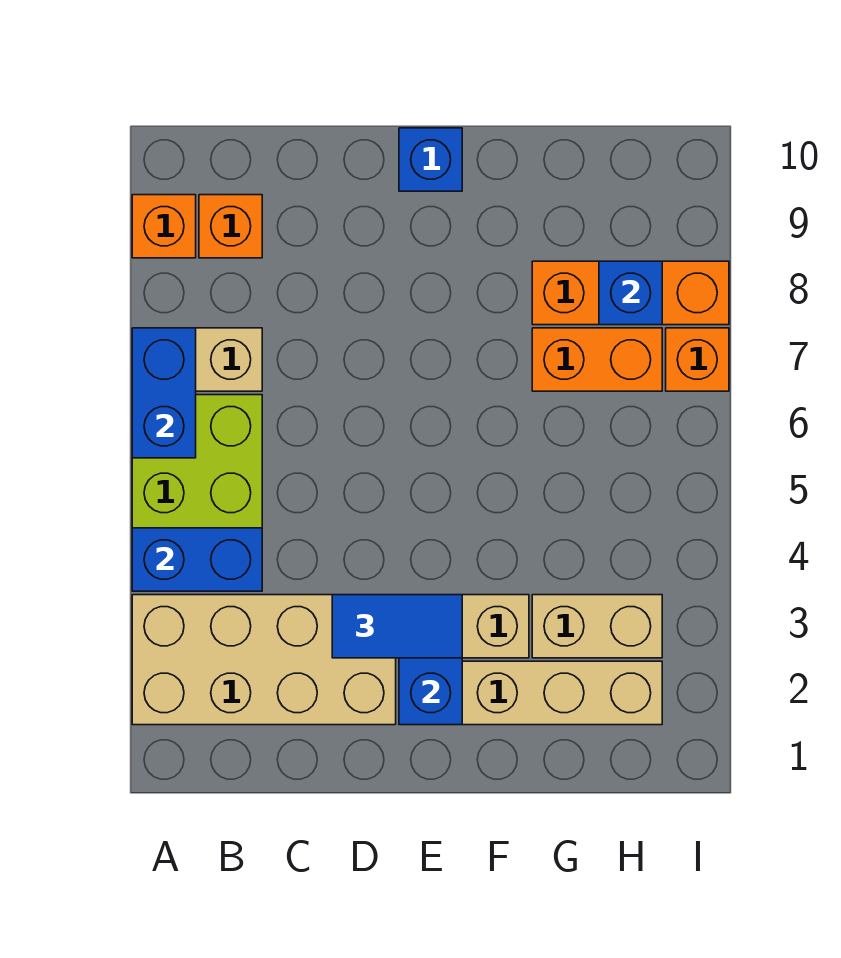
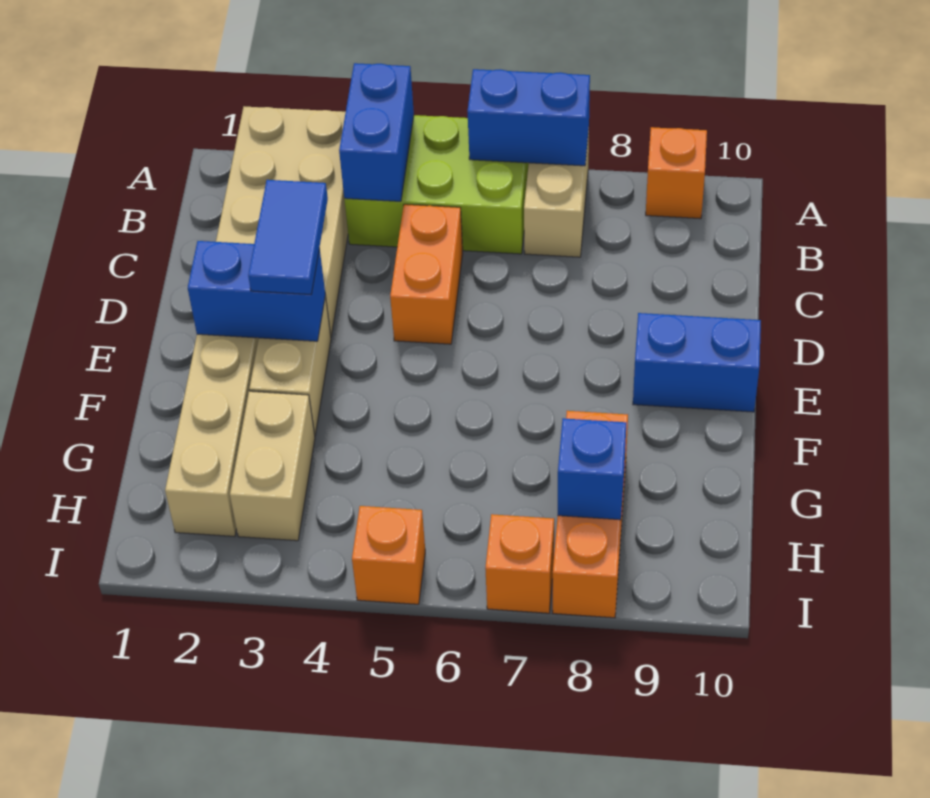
orange 1x1 brick [199,195,262,258] -> orange 1x1 brick moved to [352,506,425,604]
blue 1x1 brick [399,128,462,191] -> blue 1x2 brick [633,313,761,412]
orange 1x2 brick [532,328,662,391] -> orange 1x2 brick moved to [390,204,463,344]

